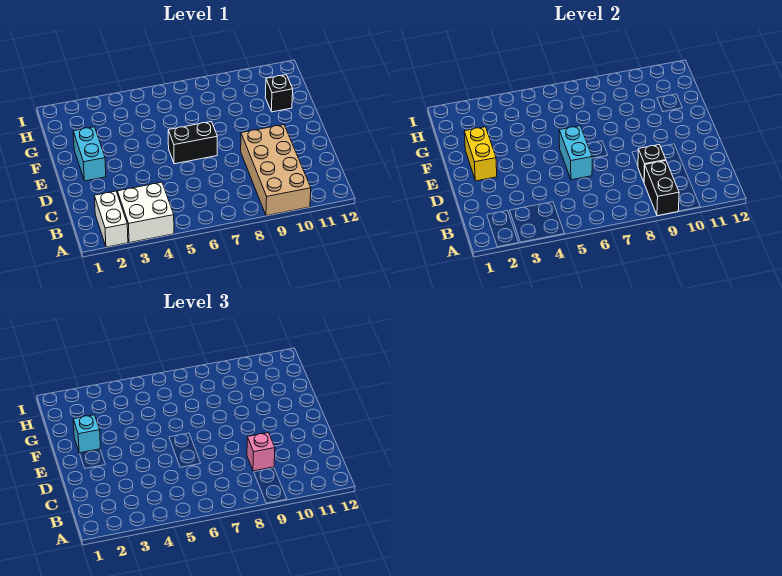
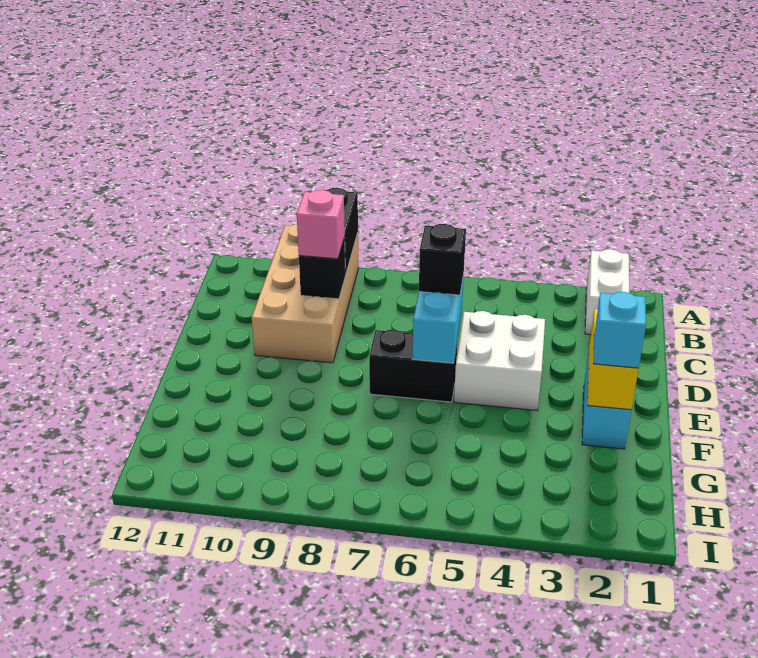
white 2x2 brick [117,182,174,243] -> white 2x2 brick moved to [454,311,545,410]
black 1x1 brick [265,75,293,112] -> black 1x1 brick moved to [419,224,466,295]

